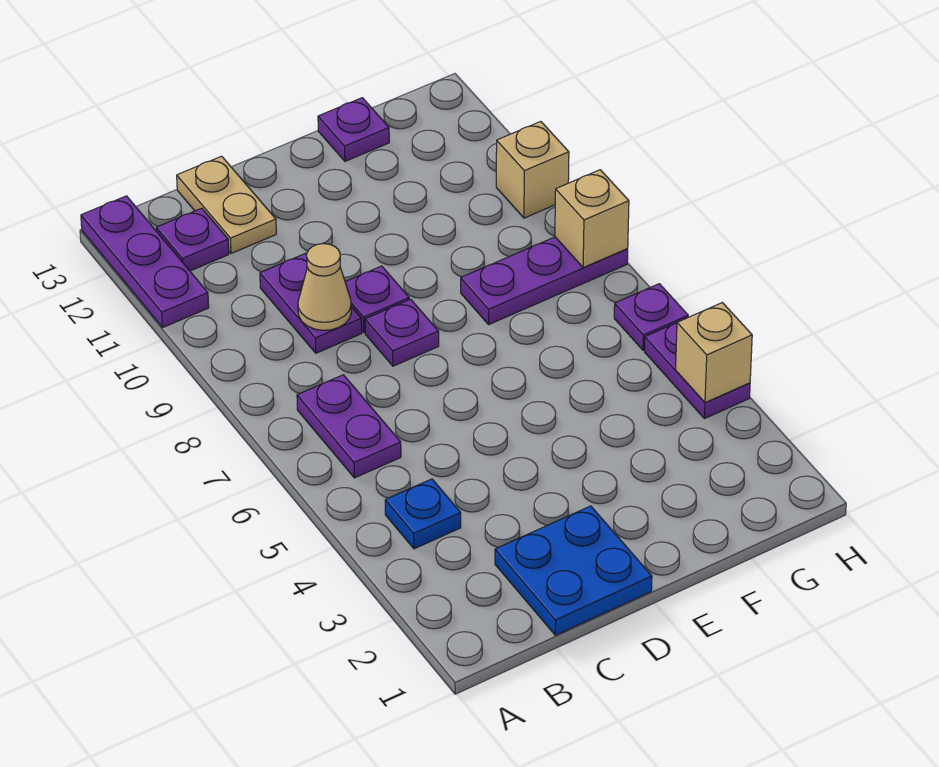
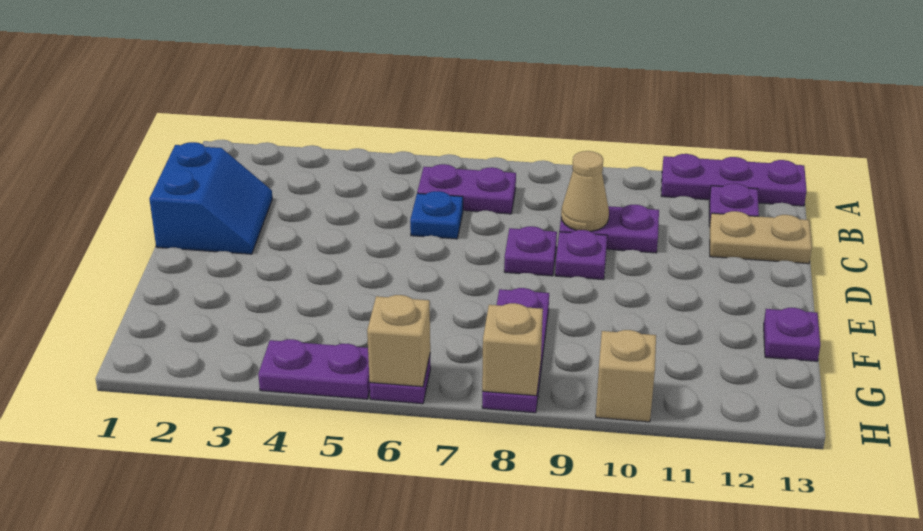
blue 1x1 plate [385,479,461,549] -> blue 1x1 plate moved to [410,191,463,239]
blue 2x2 plate [495,506,652,635] -> blue 2x2 slope [149,142,272,254]
tan 1x1 brick [676,303,752,403] -> tan 1x1 brick moved to [367,295,430,387]

